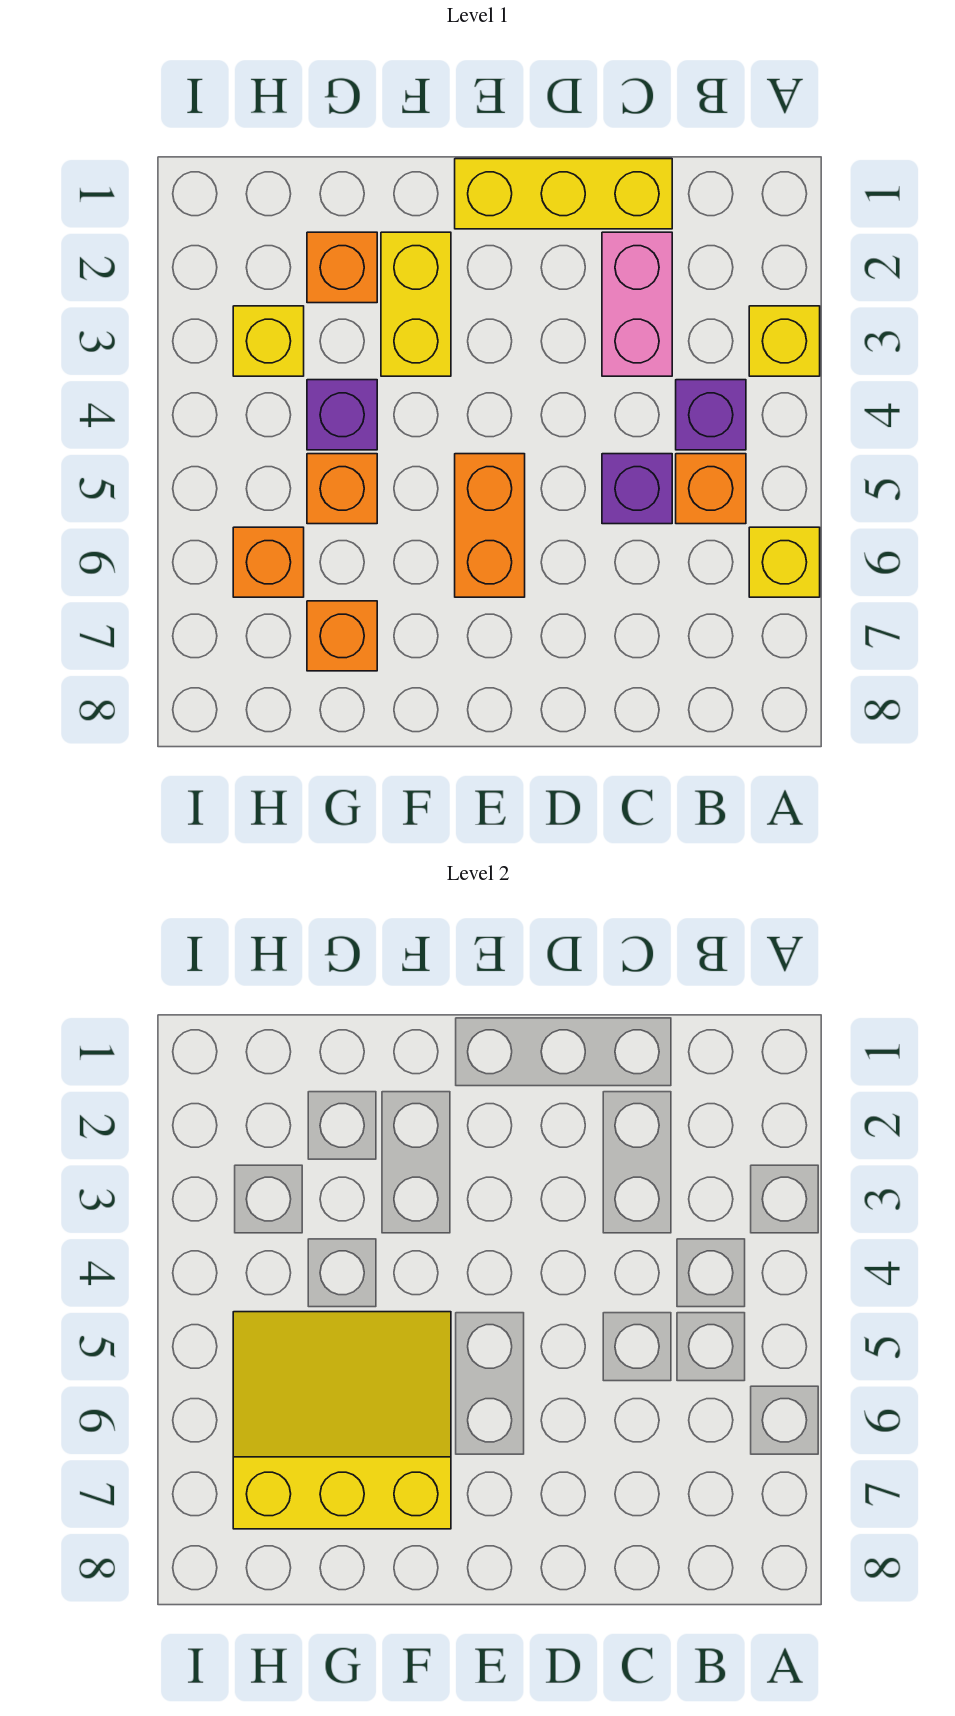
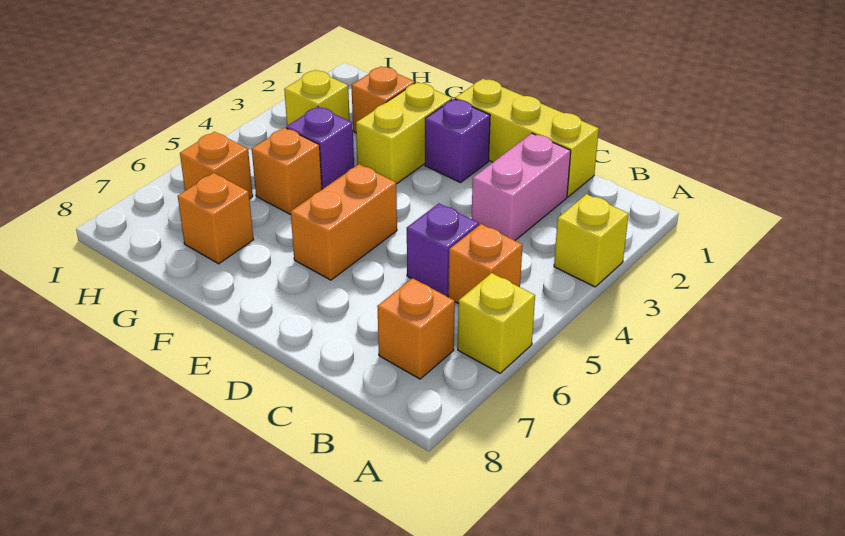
purple 1x1 brick [676,380,746,450] -> purple 1x1 brick moved to [425,99,490,183]
none -> orange 1x1 brick [377,278,455,379]
yellow 3x3 slope [233,1312,451,1529] -> none

